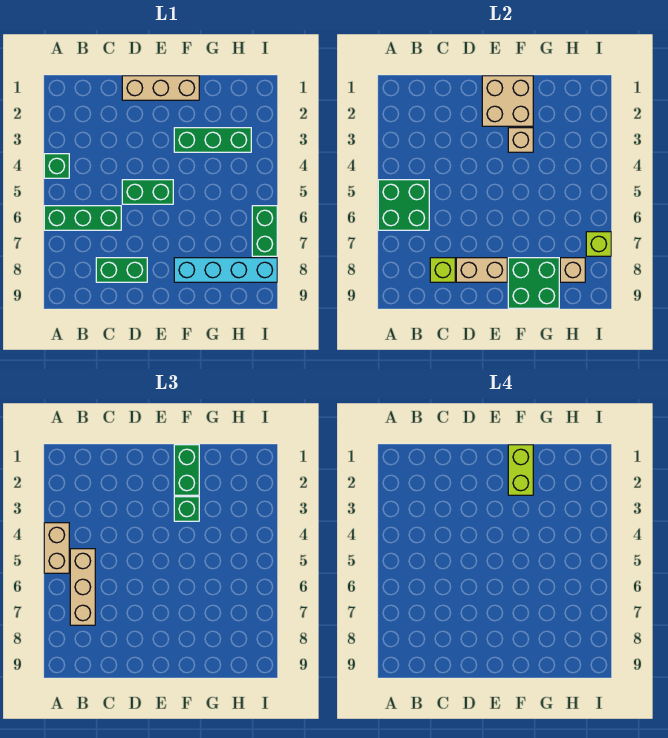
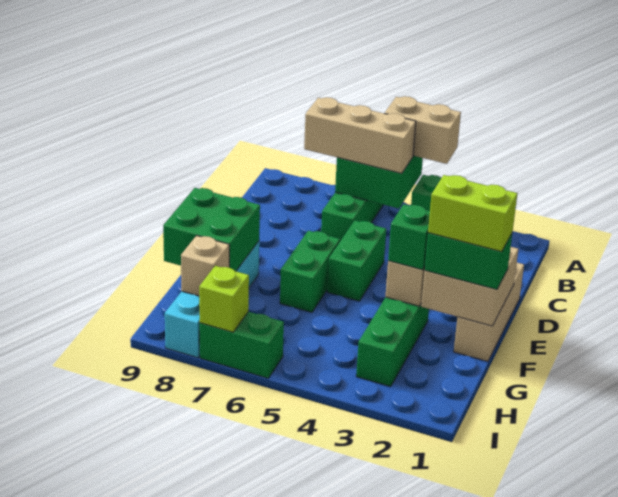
green 1x2 brick [96,258,147,282] -> green 1x2 brick moved to [280,231,340,312]
lime 1x1 brick [430,258,455,282] -> none
tan 1x2 brick [456,258,507,282] -> none

